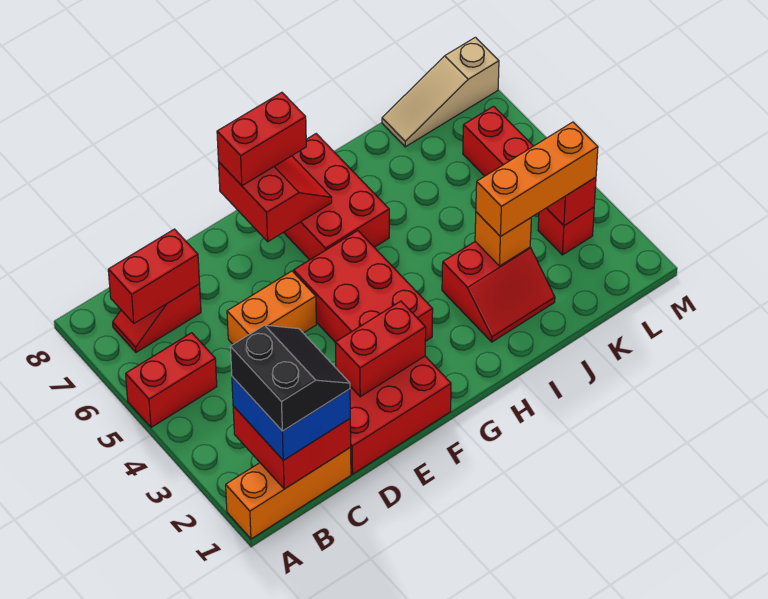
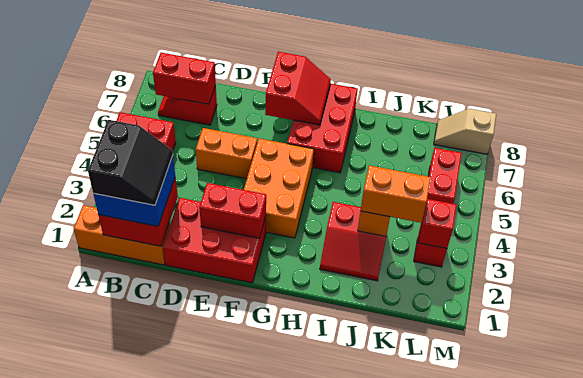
red 2x3 brick [294,231,433,342] -> orange 2x3 brick [244,138,314,238]
red 1x2 brick [217,92,306,186] -> none
orange 1x3 brick [476,122,598,236] -> orange 1x2 brick [361,165,431,223]
tan 1x3 slope [382,37,499,147] -> tan 1x2 slope [434,109,496,154]

